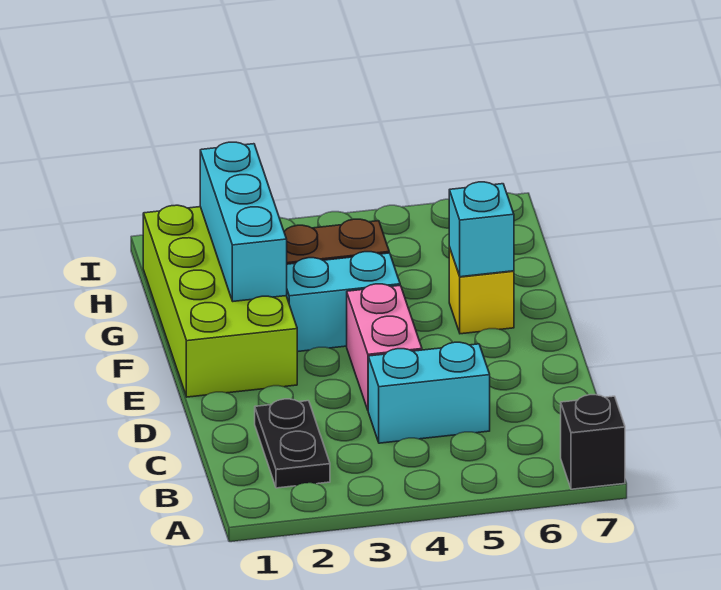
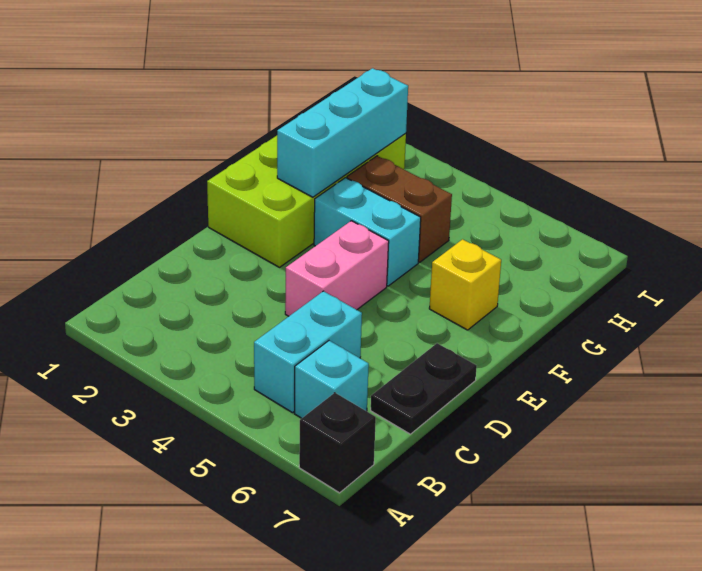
black 1x2 plate [255,399,330,488] -> black 1x2 plate moved to [371,343,477,434]
cyan 1x2 brick [368,342,490,443] -> cyan 1x2 brick turned to [254,291,362,413]
cyan 1x1 brick [449,182,514,277] -> cyan 1x1 brick moved to [294,341,369,418]

